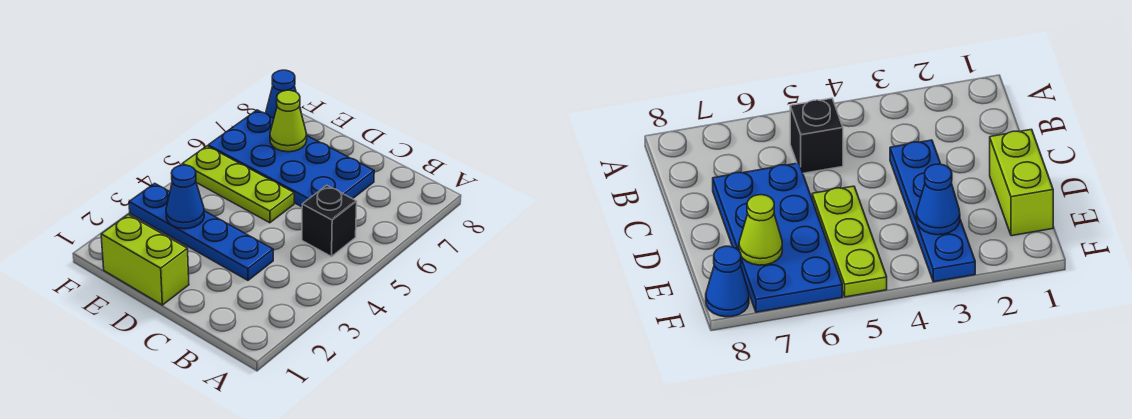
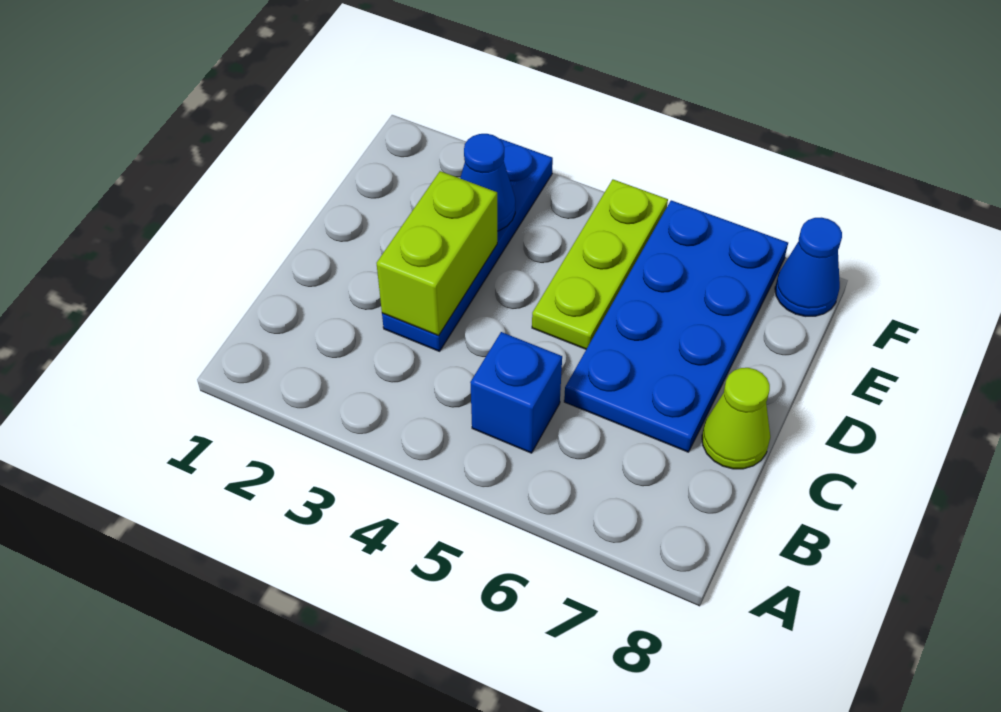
black 1x1 brick [302,185,357,257] -> blue 1x1 brick [470,332,562,453]
lime 1x2 brick [101,215,189,305] -> lime 1x2 brick moved to [377,171,497,336]
lime 1x1 cone [270,90,307,152] -> lime 1x1 cone moved to [702,368,770,469]

